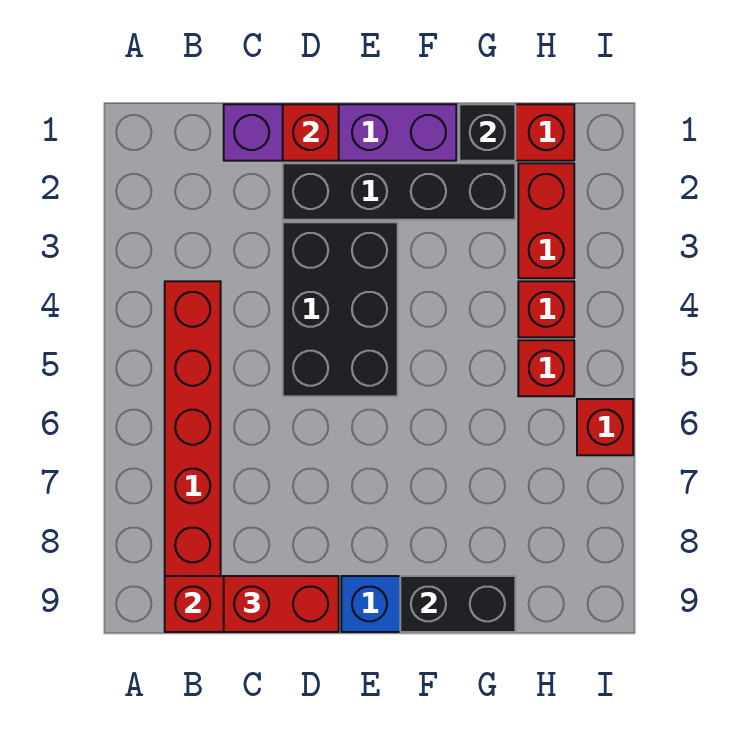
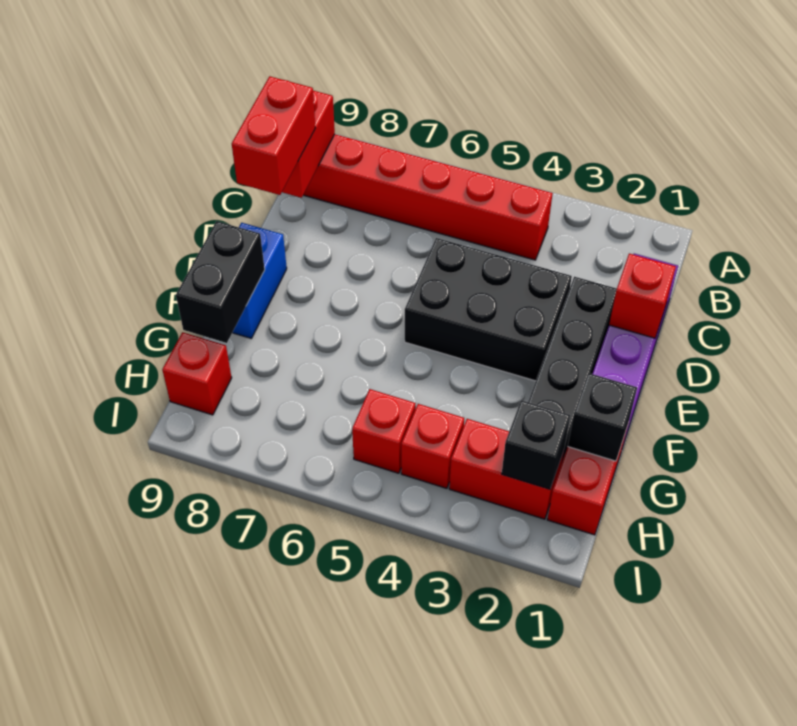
none -> black 1x1 brick [502,400,570,489]
red 1x1 brick [577,399,633,455] -> red 1x1 brick moved to [162,332,232,415]

